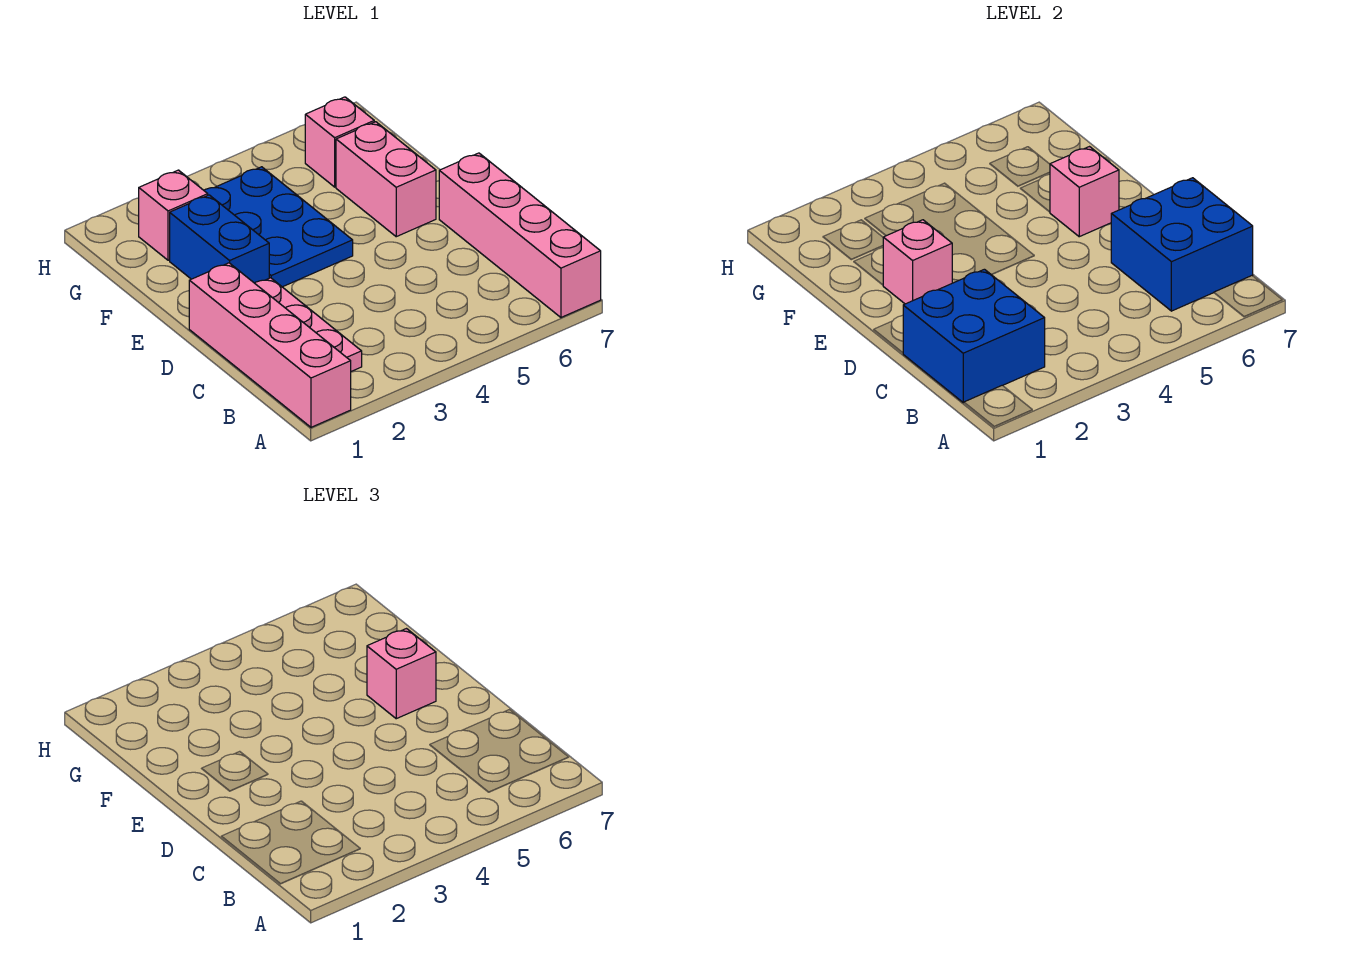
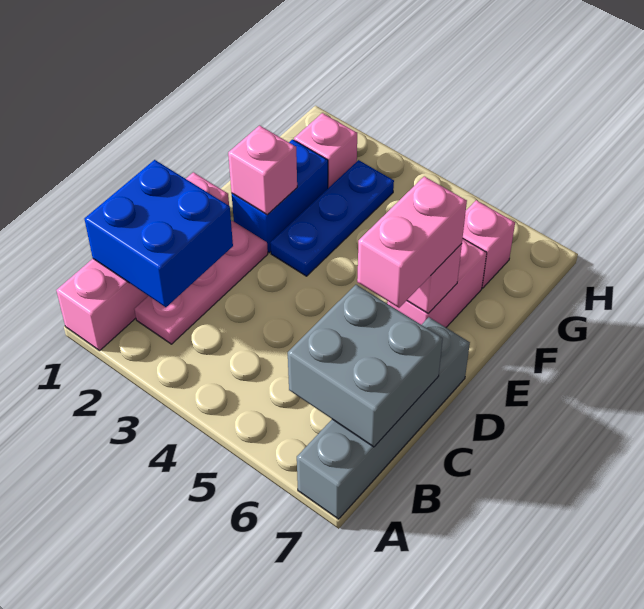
pink 1x4 brick [439,153,601,317] -> grey 1x4 brick [297,317,470,519]
blue 2x2 brick [1111,178,1253,311] -> grey 2x2 brick [288,285,443,447]
blue 2x3 plate [204,167,353,287] -> blue 1x3 plate [270,160,394,276]
pink 1x1 brick [367,629,436,719] -> pink 1x2 brick [357,176,467,308]

